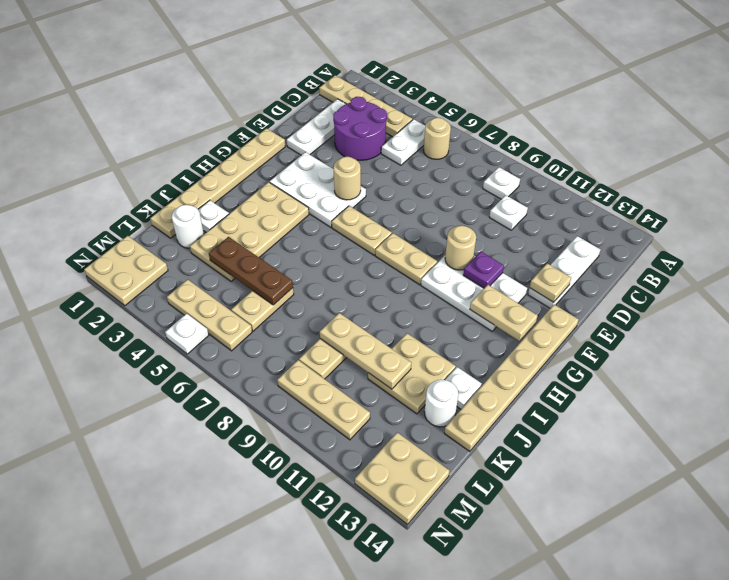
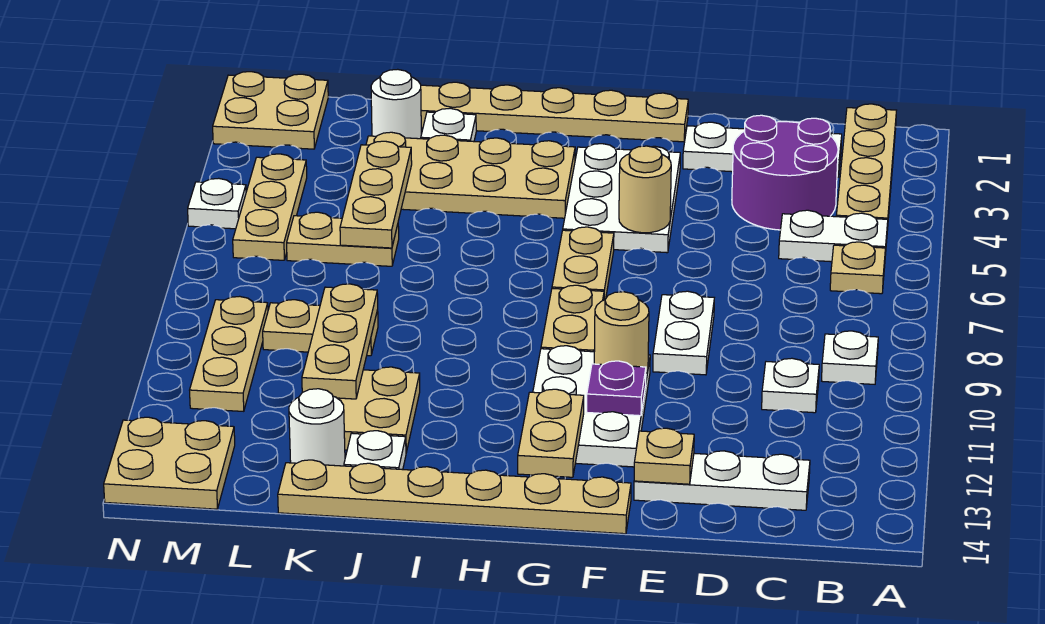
tan 1x1 round brick [423,118,451,159] -> tan 1x1 plate [830,242,885,294]
none -> white 1x2 plate [653,291,714,375]
brown 1x3 plate [209,237,293,305] -> tan 1x3 plate [340,141,412,248]

